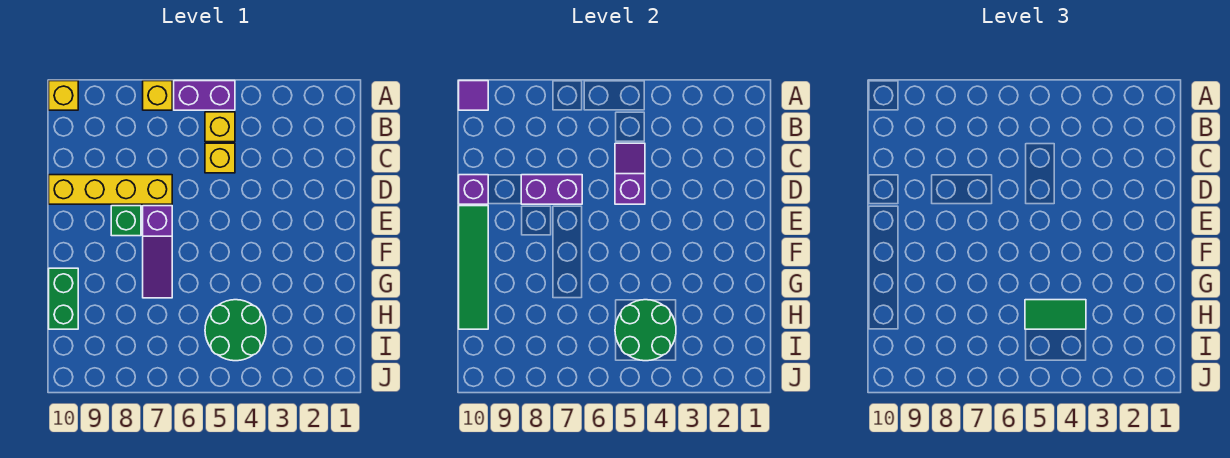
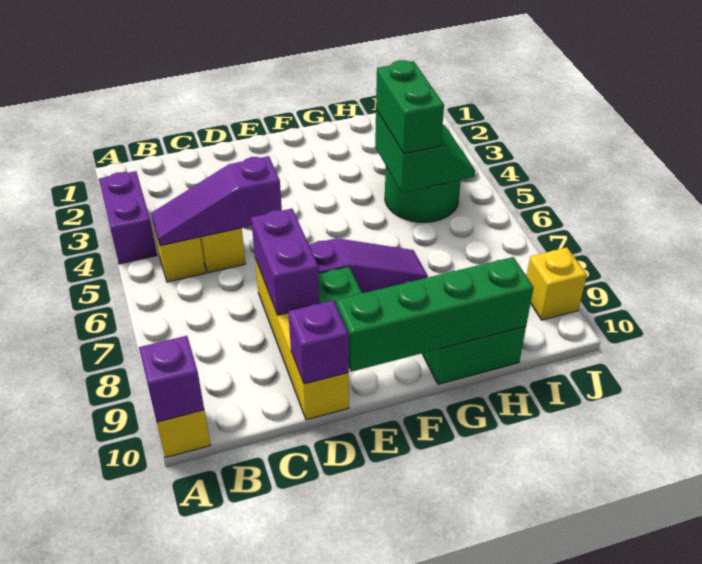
purple 1x2 brick [174,81,235,110] -> purple 1x2 brick moved to [99,171,157,264]
yellow 1x1 brick [143,81,172,110] -> yellow 1x1 brick moved to [527,248,587,320]
purple 1x1 tile [459,81,488,110] -> purple 1x1 brick [139,336,204,422]
purple 1x2 slope [615,143,645,204] -> purple 1x3 slope [151,156,282,246]
green 1x4 tile [459,206,488,329] -> green 1x4 brick [336,257,534,372]
green 2x2 round brick [615,300,676,361] -> green 2x2 slope [375,110,475,193]
green 1x2 tile [1025,300,1086,329] -> green 1x2 brick [376,60,444,154]

